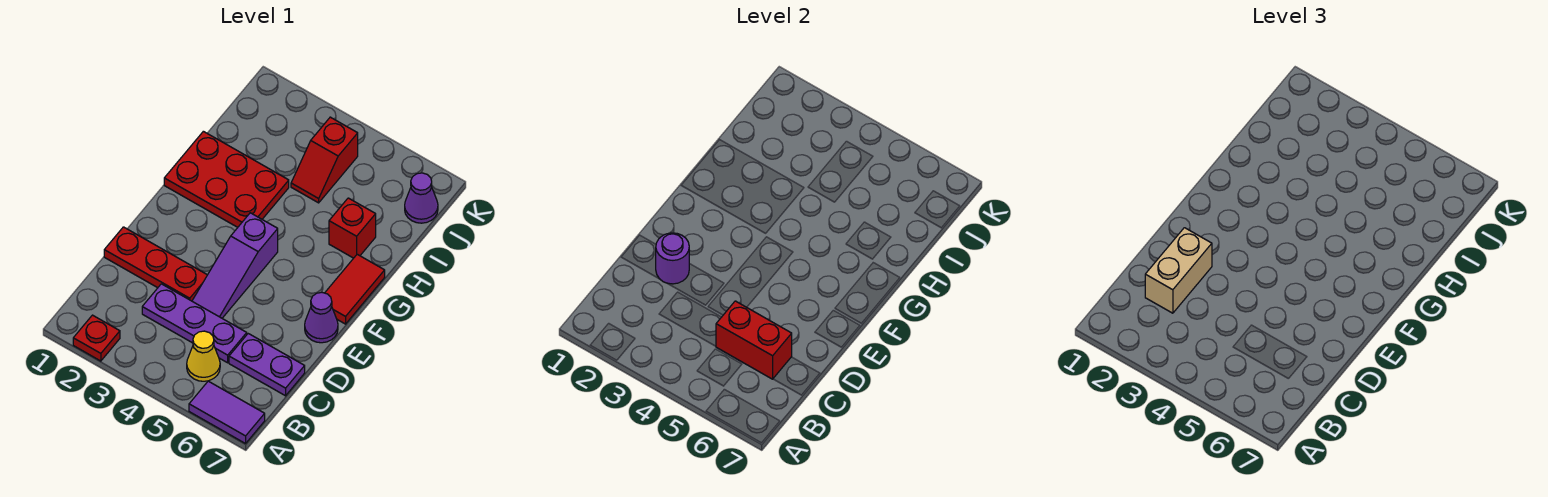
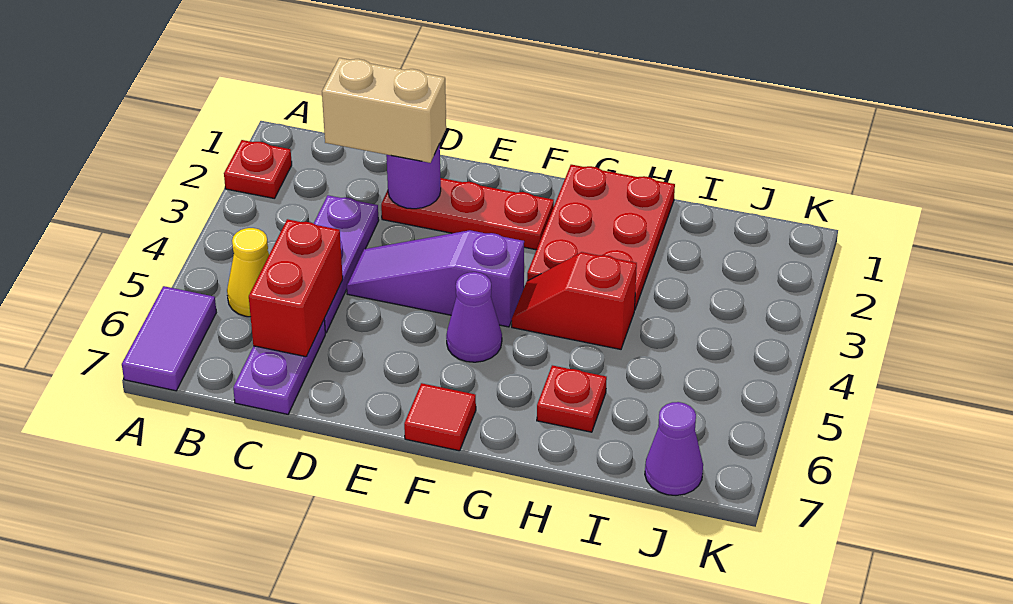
red 1x3 plate [104,227,207,301] -> red 1x3 plate turned to [381,178,554,250]
purple 1x1 cone [305,292,338,343] -> purple 1x1 cone moved to [446,272,502,362]
red 1x2 tile [325,254,385,324] -> red 1x1 tile [404,383,476,451]
red 1x1 brick [329,198,376,258] -> red 1x1 plate [537,365,607,432]
red 1x2 slope [291,117,358,203] -> red 1x2 slope moved to [512,252,637,349]

